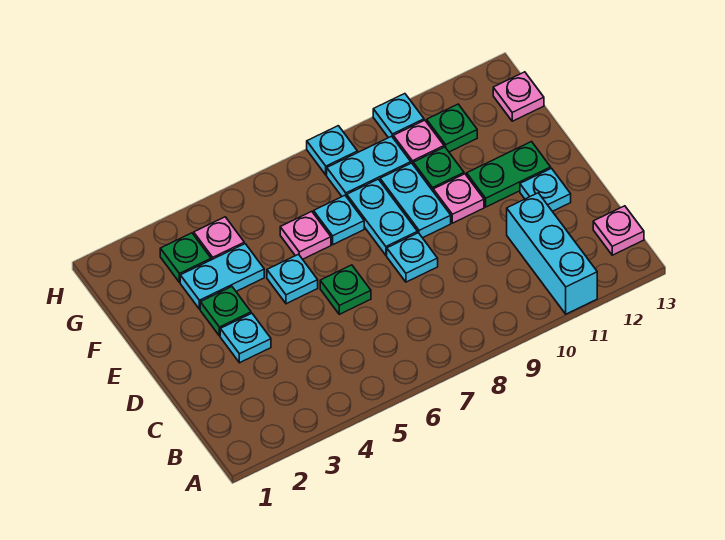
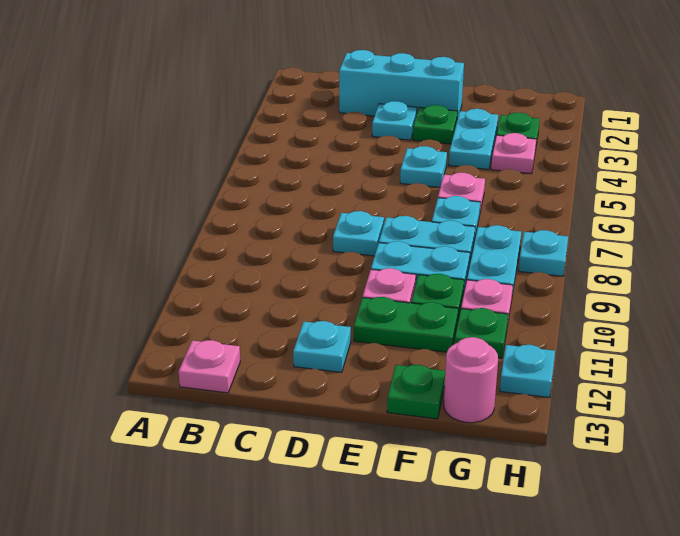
cyan 1x3 brick [507,193,597,314] -> cyan 1x3 brick moved to [339,50,464,119]
green 1x1 plate [320,265,371,314] -> green 1x1 plate moved to [387,365,445,419]
green 1x2 plate [467,142,551,207] -> green 1x2 plate turned to [354,297,458,352]
pink 1x1 plate [493,72,544,121] -> pink 1x1 round brick [444,337,498,423]
cyan 1x1 plate [373,94,424,138] -> cyan 1x1 plate moved to [500,345,555,398]

